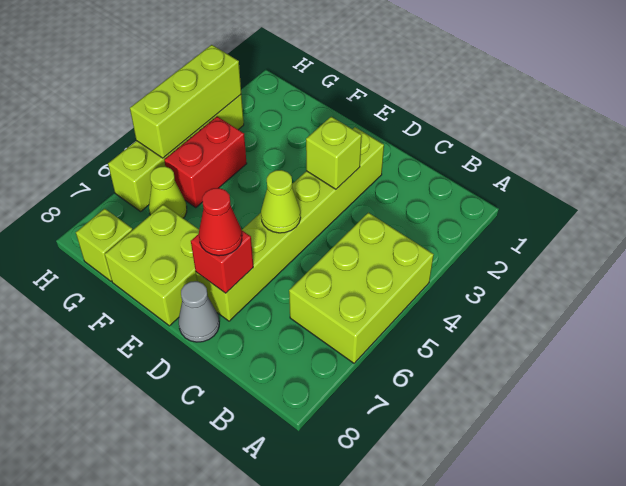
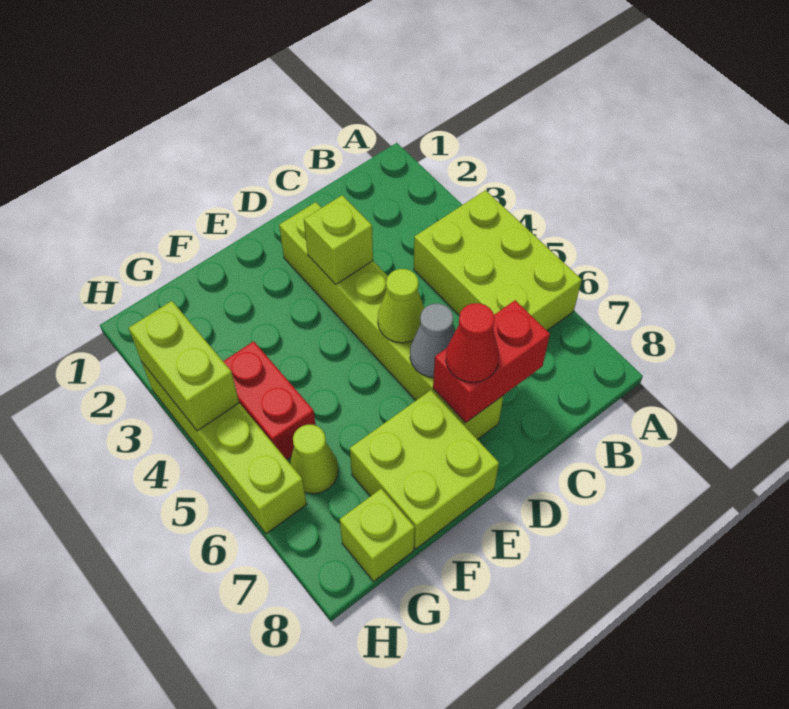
red 1x1 brick [191,230,253,293] -> red 1x2 brick [433,300,550,423]
grey 1x1 cone [179,281,219,342] -> grey 1x1 cone moved to [410,304,454,377]
lime 1x3 brick [130,45,241,158] -> lime 1x2 brick [129,301,239,431]

